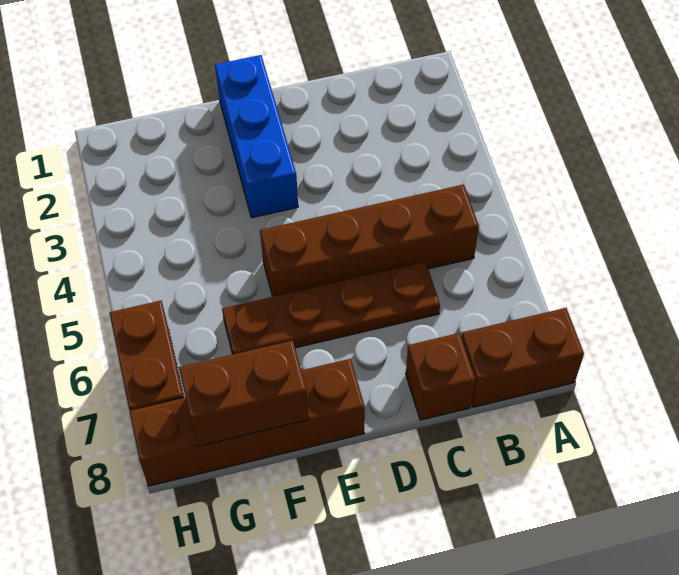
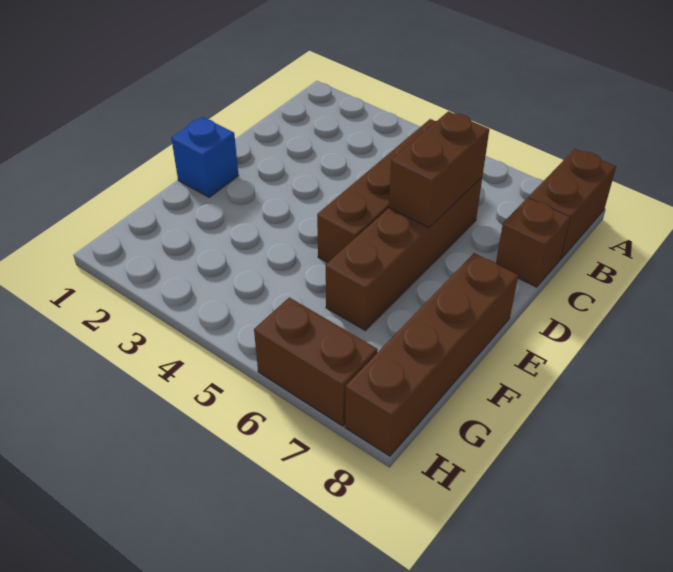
brown 1x4 plate [222,262,440,354] -> brown 1x4 brick [326,177,482,331]
blue 1x3 brick [215,55,298,218] -> blue 1x1 brick [171,117,238,197]
brown 1x2 brick [179,341,309,446] -> brown 1x2 brick moved to [389,111,489,227]

